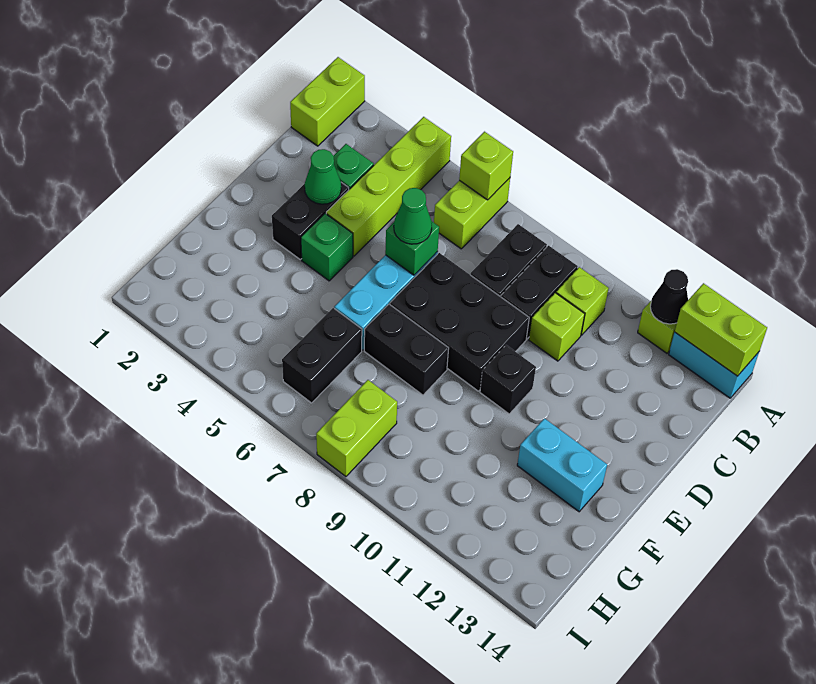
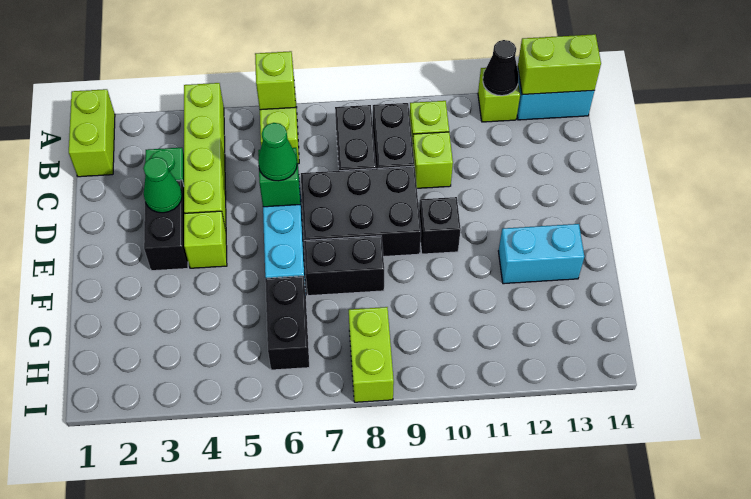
green 1x1 brick [301,214,353,281] -> lime 1x1 brick [184,211,227,268]

